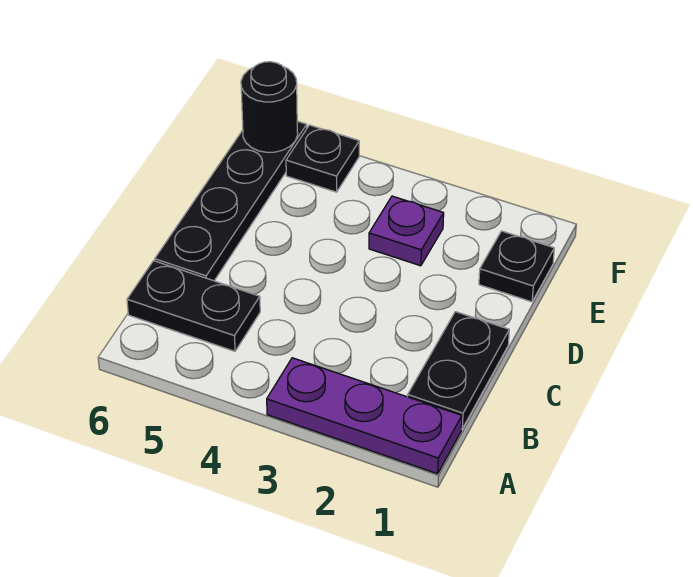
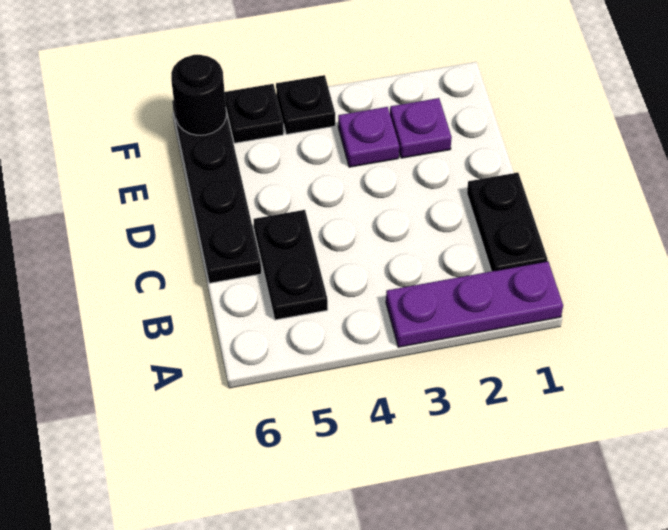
black 1x2 plate [127,261,260,351] -> black 1x2 plate turned to [254,210,328,320]
black 1x1 plate [479,231,554,302] -> black 1x1 plate moved to [276,75,335,135]
none -> purple 1x1 plate [390,98,452,158]

